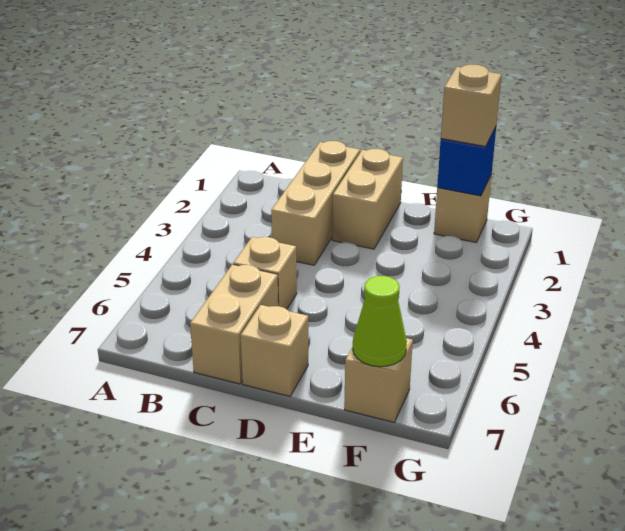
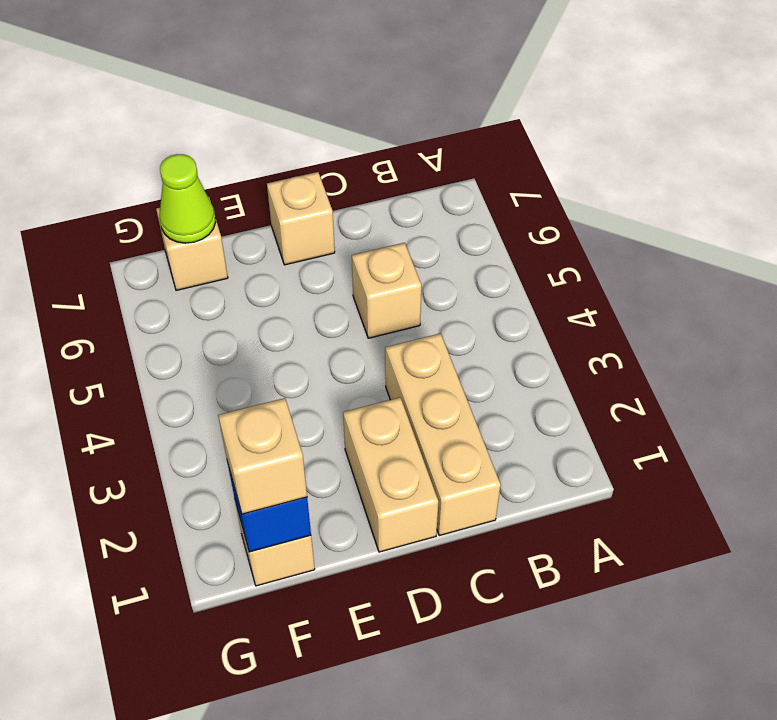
tan 1x2 brick [190,264,278,384] -> none

